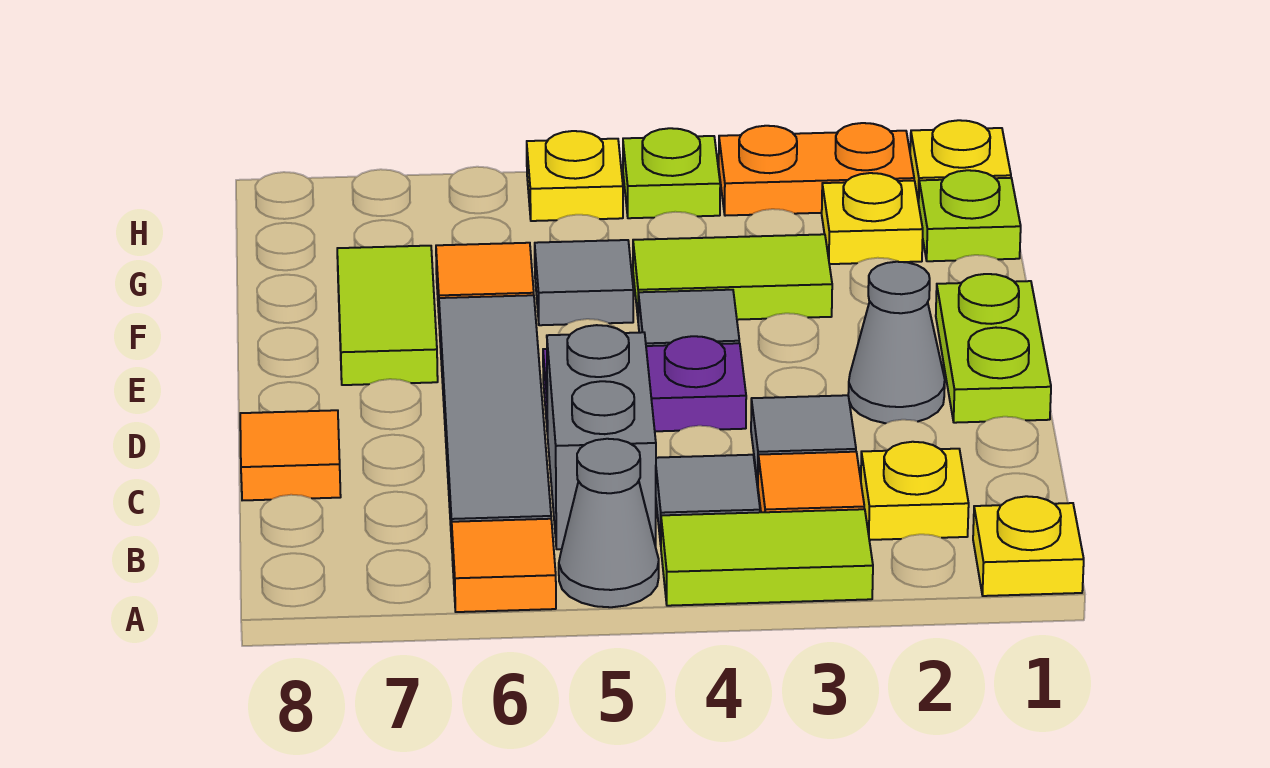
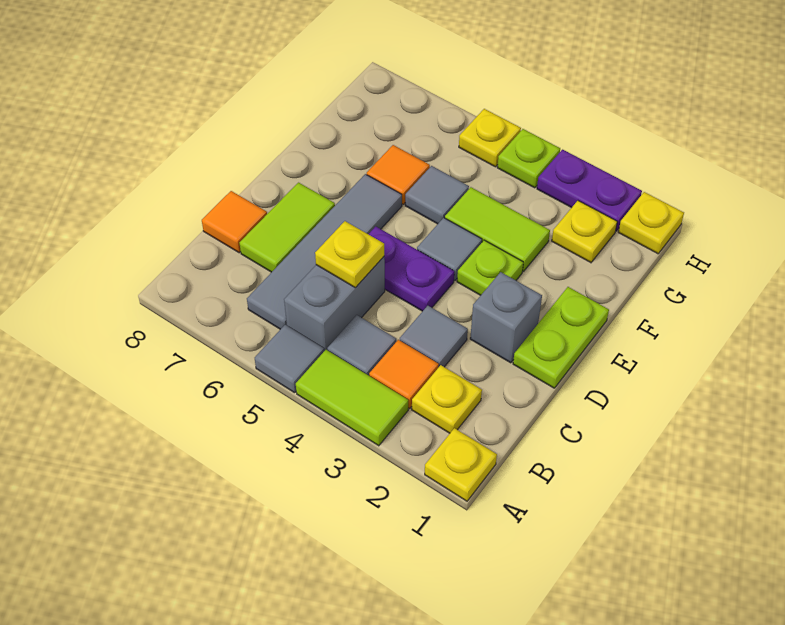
grey 1x1 cone [559,439,659,607] -> grey 1x1 tile [255,325,324,393]
orange 1x1 tile [452,519,556,612] -> none
none -> yellow 1x1 plate [315,221,384,288]
grey 1x1 cone [848,262,945,423] -> grey 1x1 brick [470,272,542,363]
lime 1x2 tile [337,246,438,385] -> lime 1x2 tile moved to [240,183,335,272]
lime 1x1 plate [919,170,1021,261] -> lime 1x1 plate moved to [457,240,523,295]
orange 1x2 plate [719,123,914,216] -> purple 1x2 plate [537,150,642,231]

